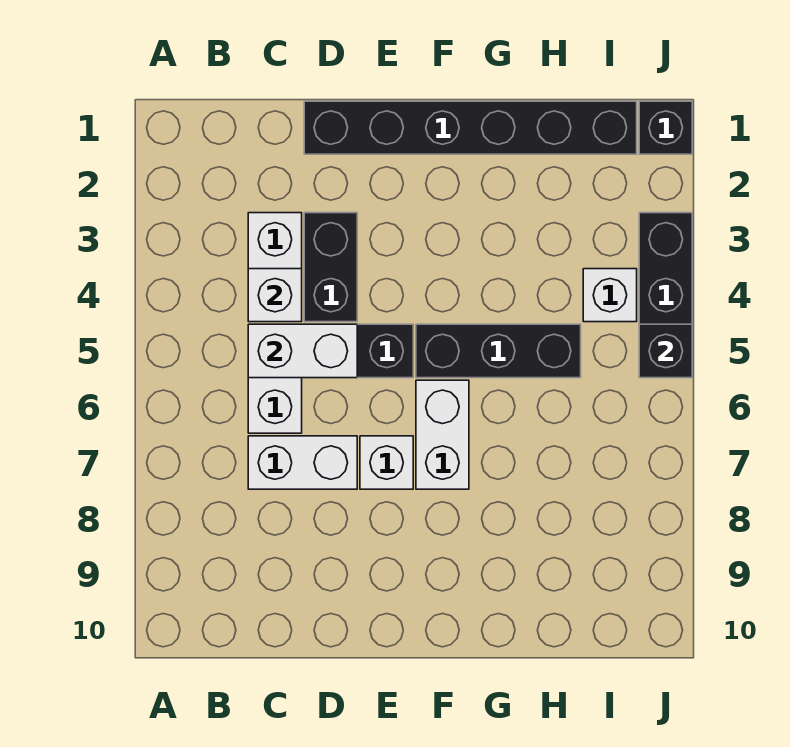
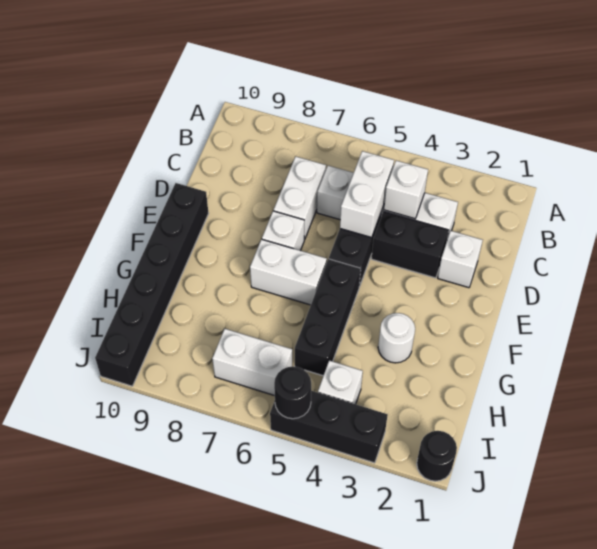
black 1x6 brick [304,101,637,154] -> black 1x6 brick moved to [95,183,209,386]
none -> white 1x1 brick [438,231,483,288]
none -> white 1x1 round brick [378,313,415,363]
none -> white 1x2 brick [212,329,292,396]
black 1x1 brick [639,101,692,154] -> black 1x1 round brick [417,431,457,481]
black 1x1 brick [639,324,692,378] -> black 1x1 round brick [274,366,311,419]

